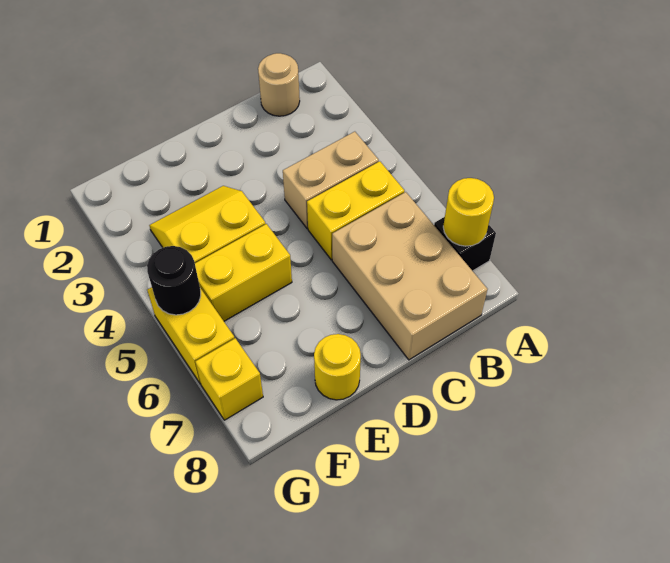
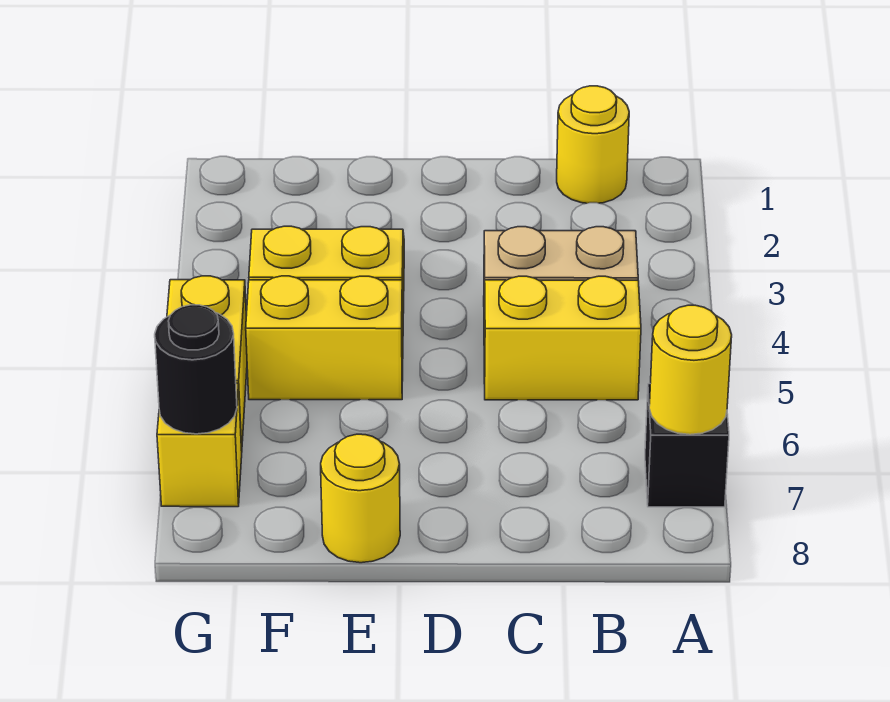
tan 1x1 round brick [258,53,300,116] -> yellow 1x1 round brick [557,86,629,203]
tan 2x3 brick [332,192,488,360] -> none
black 1x1 round brick [147,246,201,315] -> black 1x1 round brick moved to [155,305,237,434]

